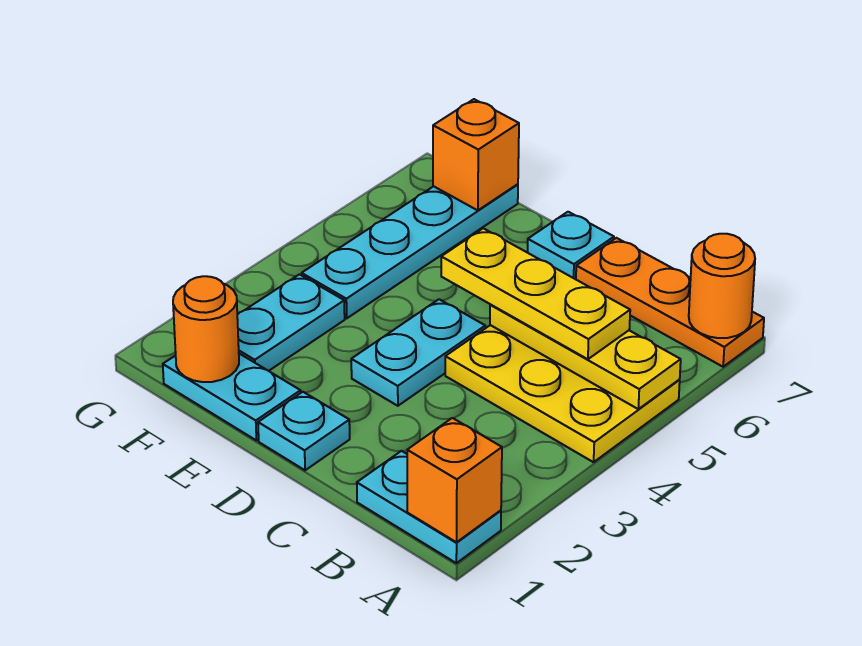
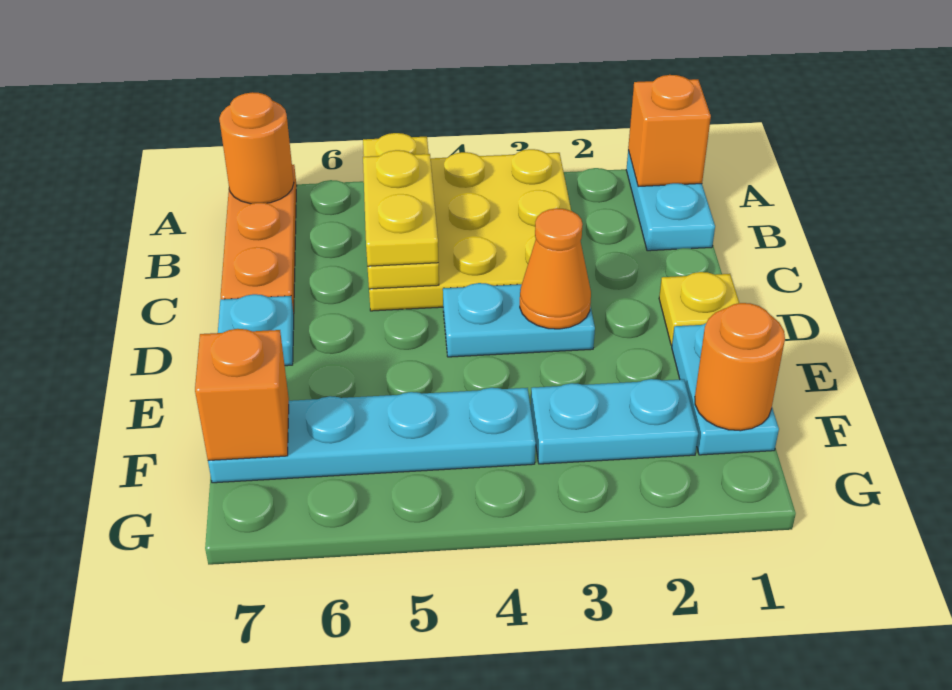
yellow 2x3 plate [445,325,680,462] -> yellow 3x3 plate [369,149,571,311]
yellow 1x3 plate [441,228,630,359] -> yellow 1x2 plate [363,150,439,266]
cyan 1x1 plate [258,392,350,470] -> yellow 1x1 plate [659,272,739,345]
none -> orange 1x1 cone [520,208,591,329]

